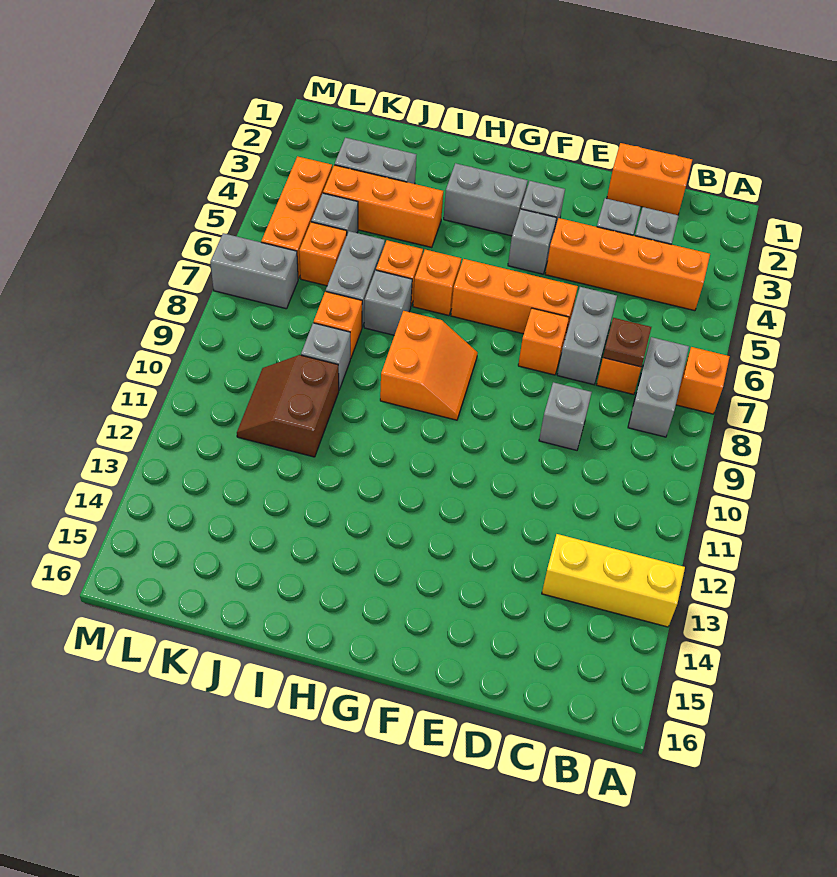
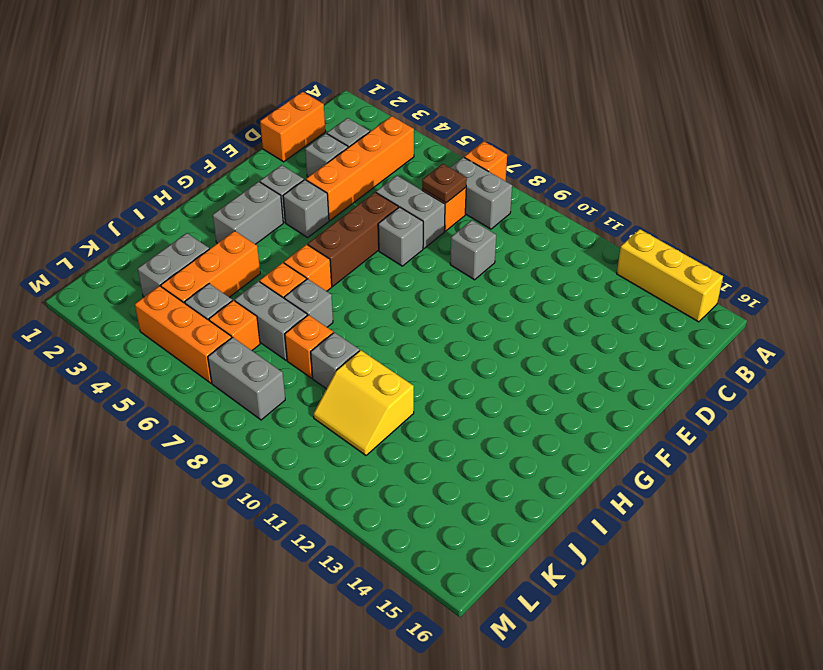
yellow 1x3 brick [542,534,685,627] -> yellow 1x3 brick turned to [617,229,723,322]
orange 1x3 brick [451,259,578,334] -> brown 1x3 brick [308,192,398,286]
orange 1x1 brick [518,308,569,375] -> grey 1x1 brick [378,207,423,266]
orange 2x2 slope [380,311,478,420] -> none
brown 2x2 slope [237,355,339,457] -> yellow 2x2 slope [314,350,414,455]
grey 1x2 brick [210,233,298,309] -> grey 1x2 brick turned to [208,337,285,420]

